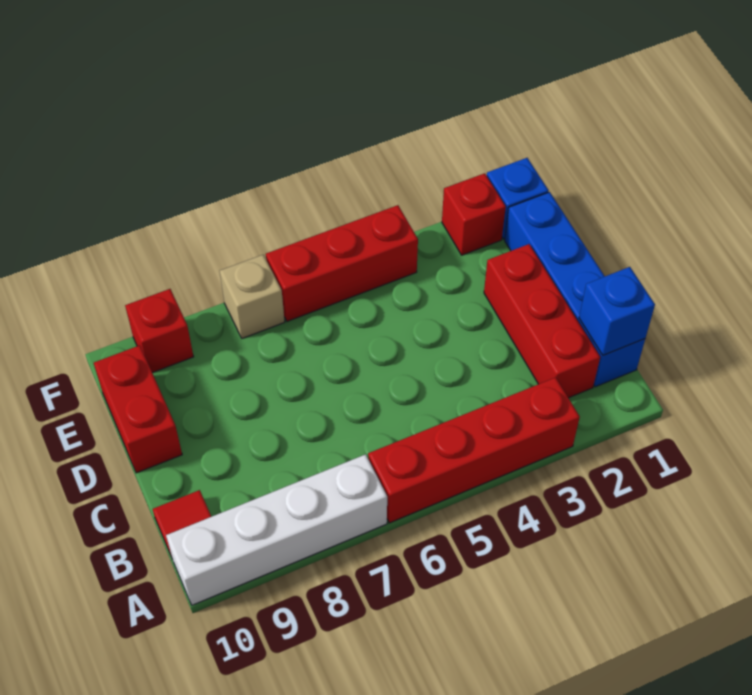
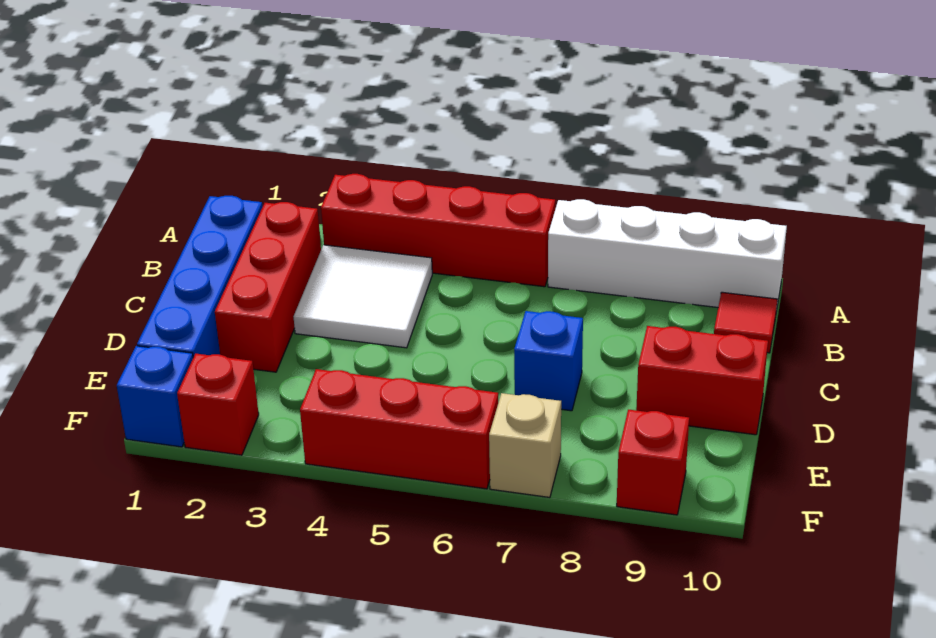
blue 1x1 brick [579,267,655,355] -> blue 1x1 brick moved to [514,311,583,411]
none -> white 2x2 tile [294,245,432,348]
red 1x2 brick [94,345,182,473] -> red 1x2 brick turned to [636,326,768,435]

